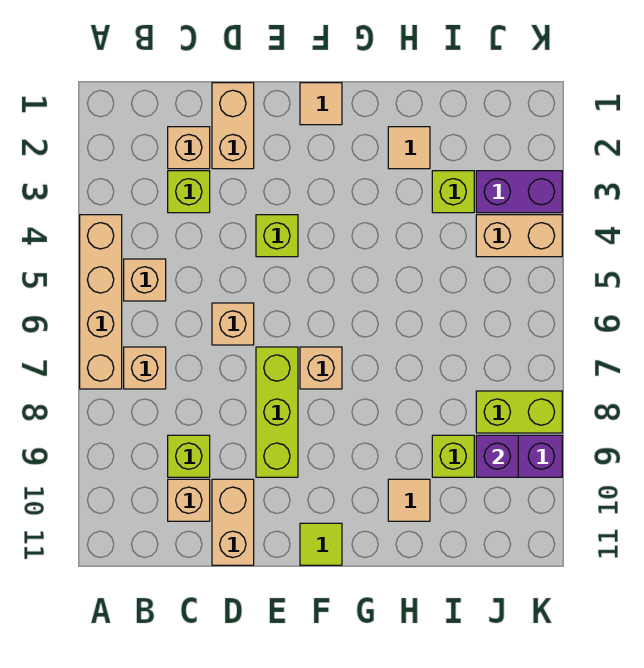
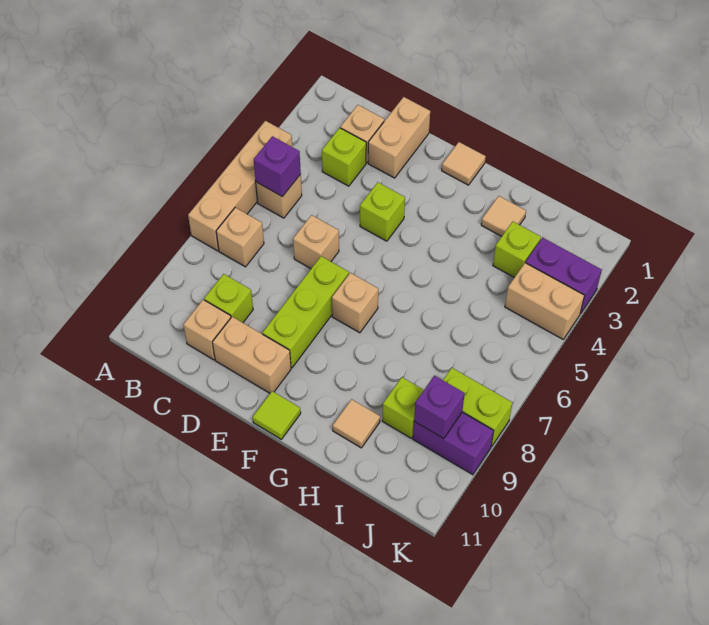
none -> purple 1x1 brick [254,136,301,197]
tan 1x2 brick [212,479,254,565] -> tan 1x2 brick turned to [213,317,291,393]

